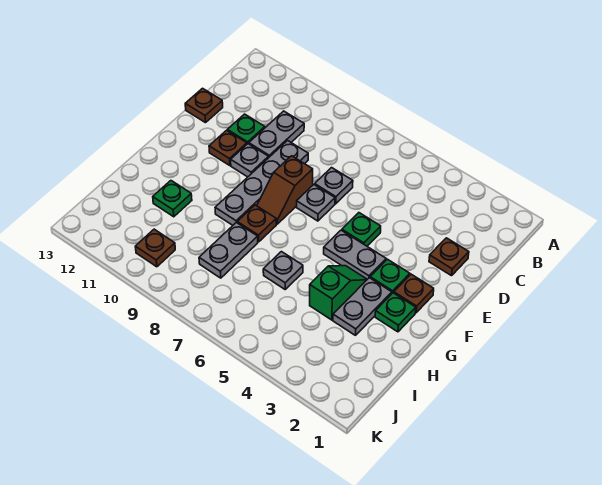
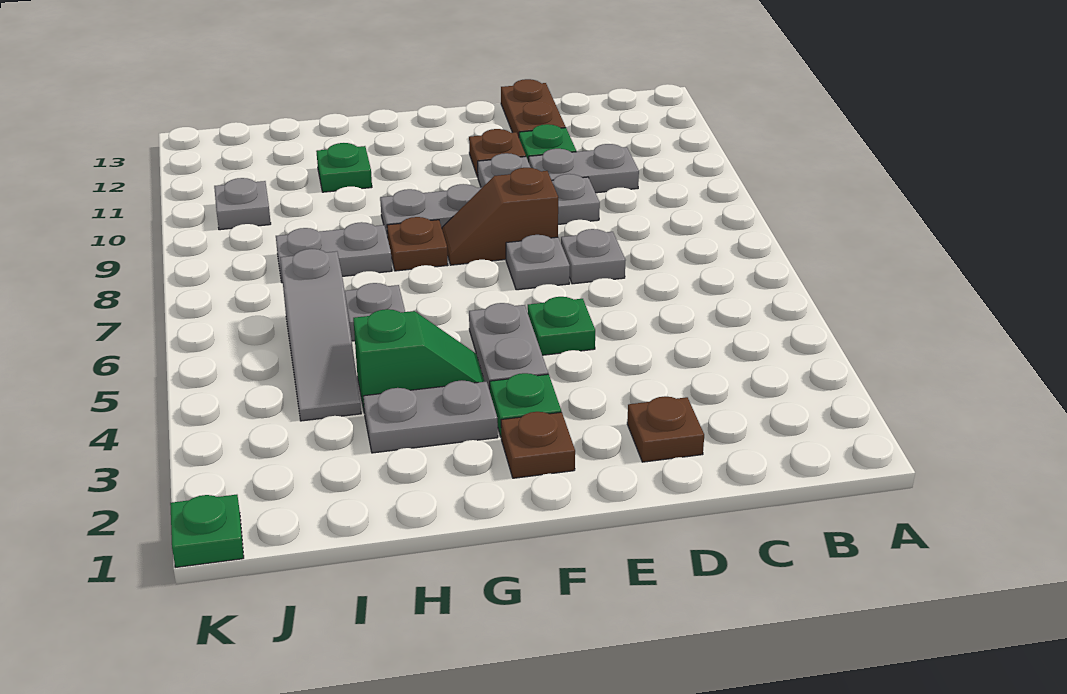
brown 1x1 plate [185,88,223,123] -> brown 1x2 plate [501,79,566,137]
green 1x1 plate [375,293,416,332] -> green 1x1 plate moved to [170,495,244,567]
none -> grey 1x3 slope [280,249,361,421]
brown 1x1 plate [135,229,175,267] -> grey 1x1 plate [214,178,271,230]

